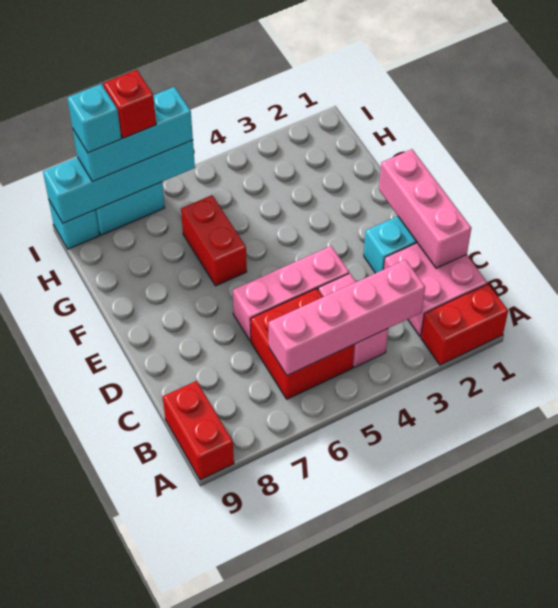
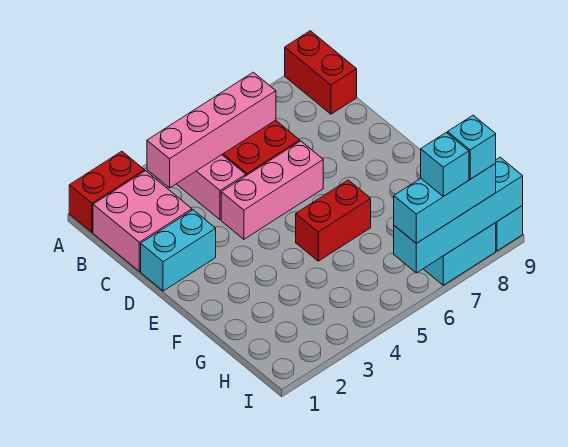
pink 1x3 brick [379,149,471,268] -> none
red 1x2 brick [181,195,247,286] -> red 1x2 brick turned to [296,180,371,261]
red 1x1 brick [103,70,156,138] -> cyan 1x1 brick [421,133,469,197]

